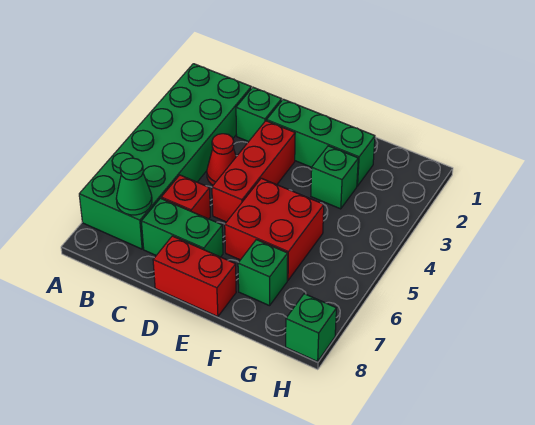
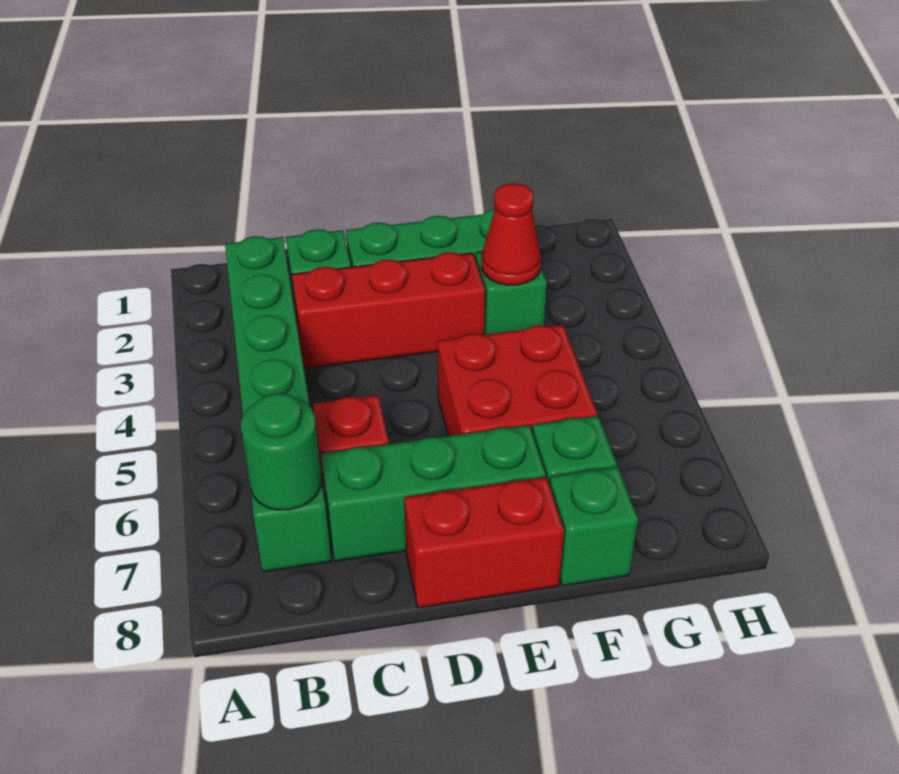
green 2x6 brick [79,64,251,249] -> green 1x6 brick [225,236,331,572]
green 1x1 cone [116,158,152,215] -> green 1x1 round brick [241,393,321,510]
red 1x1 cone [207,134,236,185] -> red 1x1 cone moved to [482,183,541,285]
green 1x2 brick [141,198,223,257] -> green 1x3 brick [321,425,546,561]
red 1x3 brick [212,121,295,222] -> red 1x3 brick turned to [292,252,485,368]
green 1x1 brick [286,294,336,361] -> green 1x1 brick moved to [549,467,638,586]

